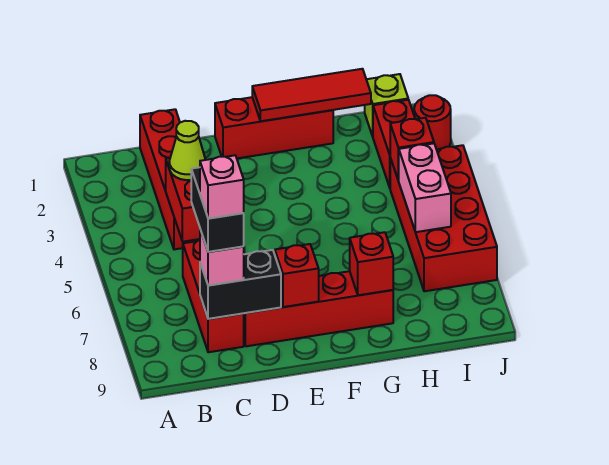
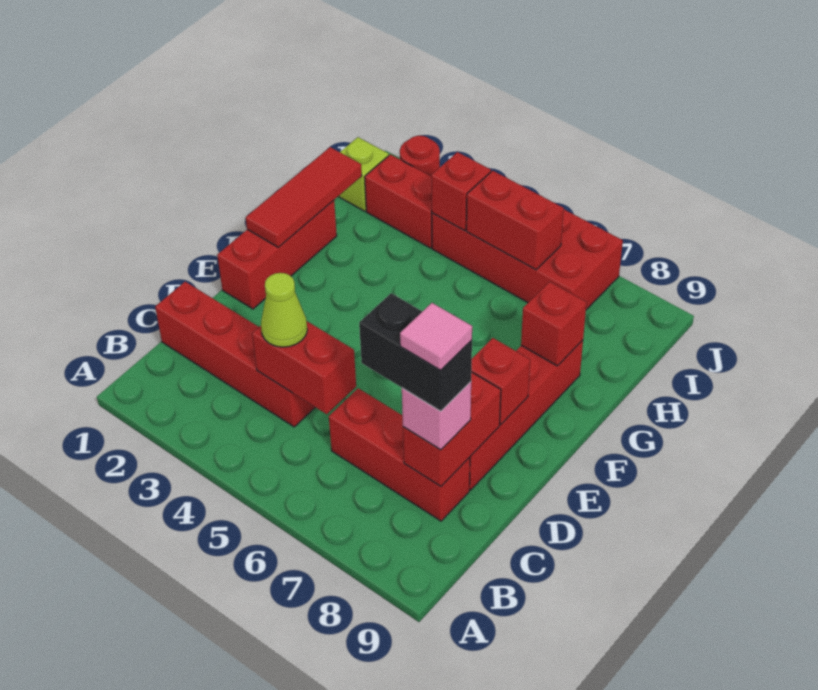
black 1x2 brick [200,250,281,319] -> red 1x2 brick [403,372,501,486]
pink 1x1 brick [200,155,244,218] -> pink 1x1 tile [400,303,472,370]
pink 1x2 brick [398,143,451,232] -> red 1x2 brick [466,171,564,270]

